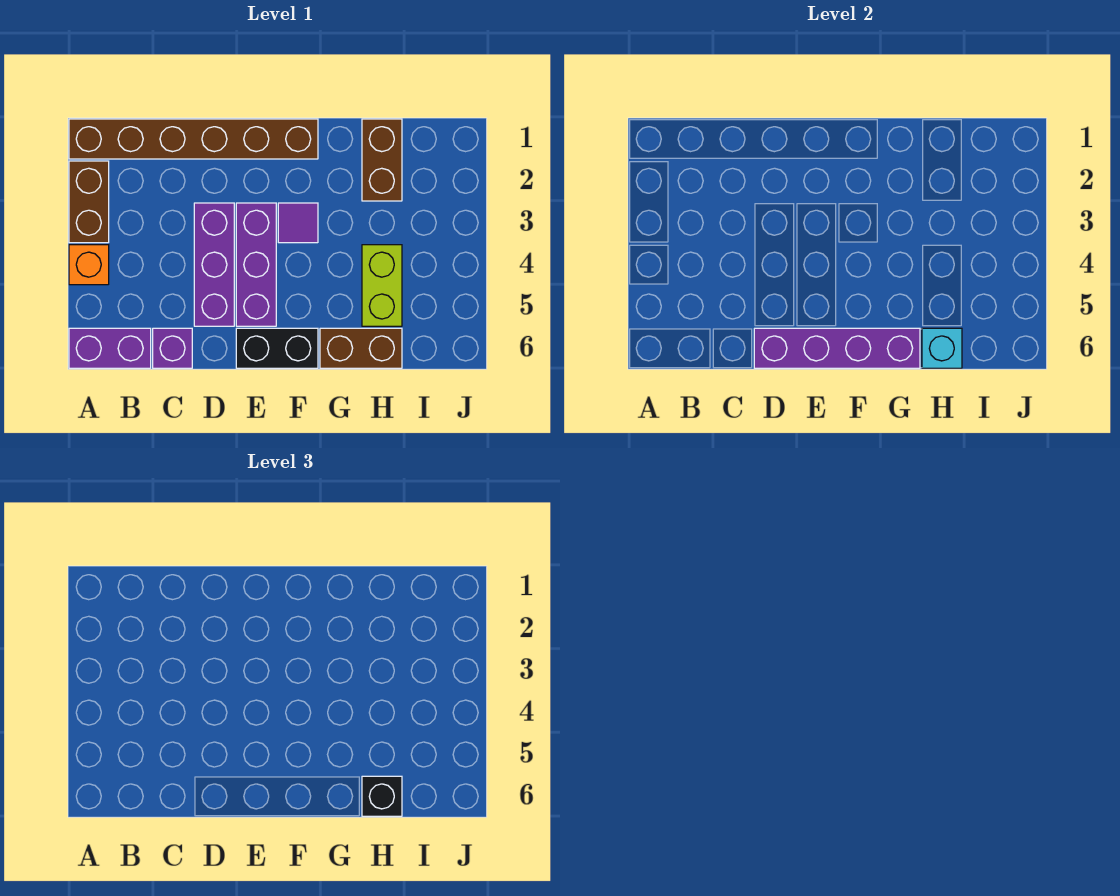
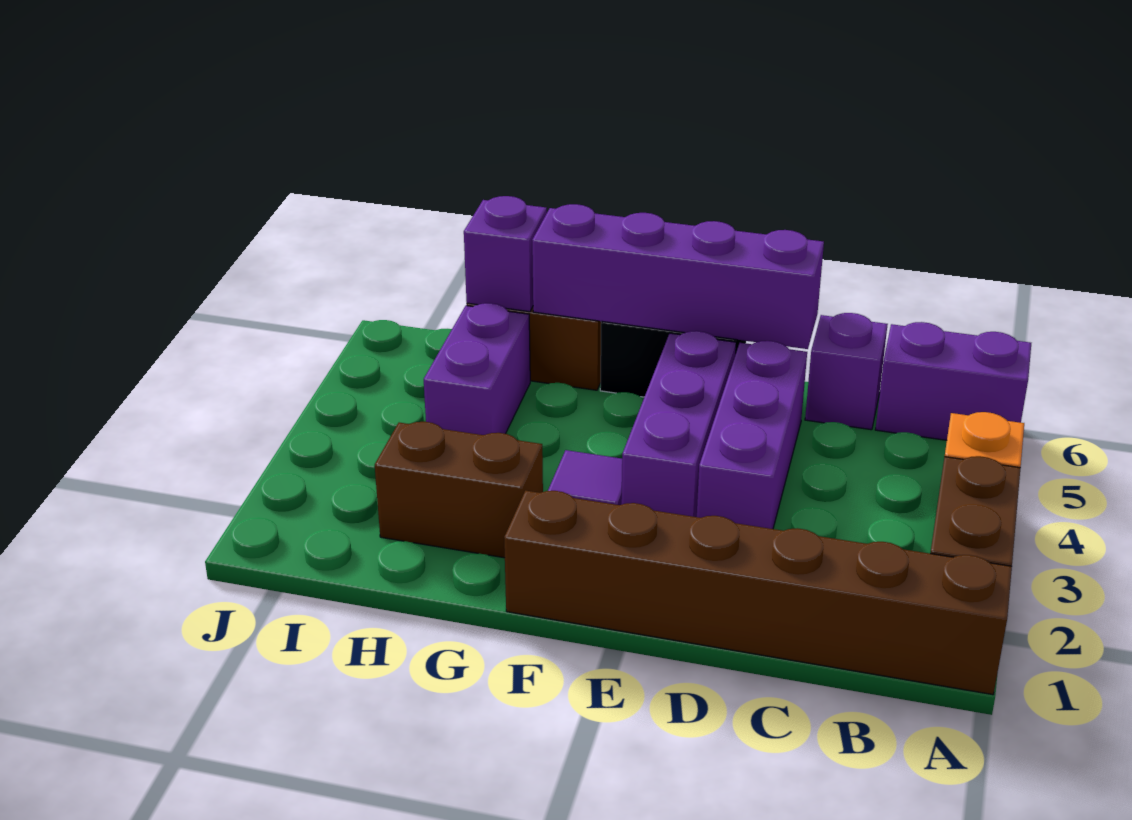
brown 1x2 brick [362,119,402,201] -> brown 1x2 brick turned to [375,422,543,558]
lime 1x2 brick [362,245,402,326] -> purple 1x2 brick [424,303,530,435]
cyan 1x1 brick [922,328,962,368] -> purple 1x1 brick [464,196,547,312]
black 1x1 brick [362,776,402,816] -> none

